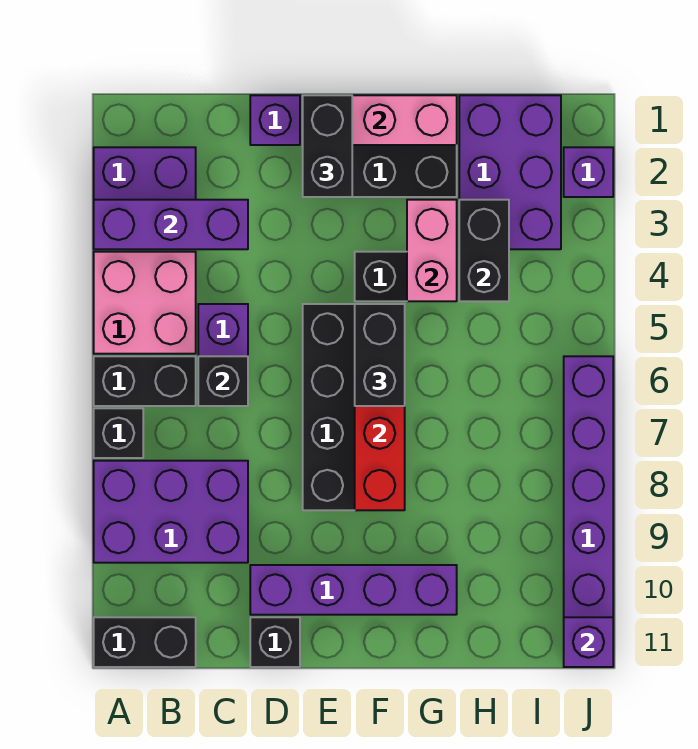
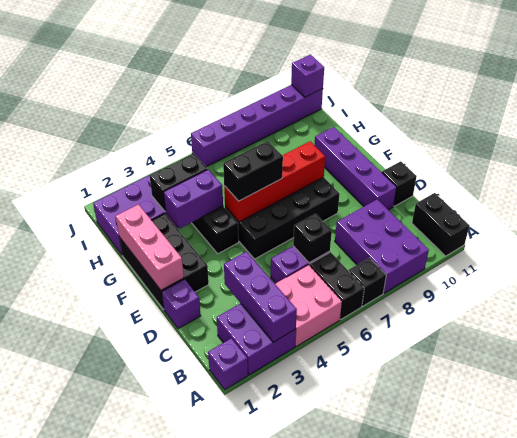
black 1x2 brick [303,95,352,197] -> none
pink 1x2 brick [407,200,457,301] -> purple 1x2 brick [163,170,223,229]
purple 1x1 brick [564,147,613,197] -> purple 1x1 brick moved to [208,338,248,390]

